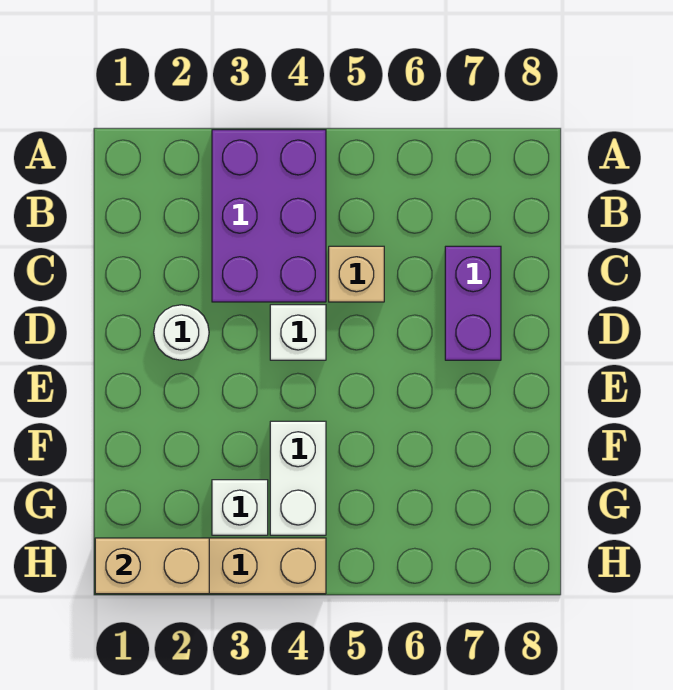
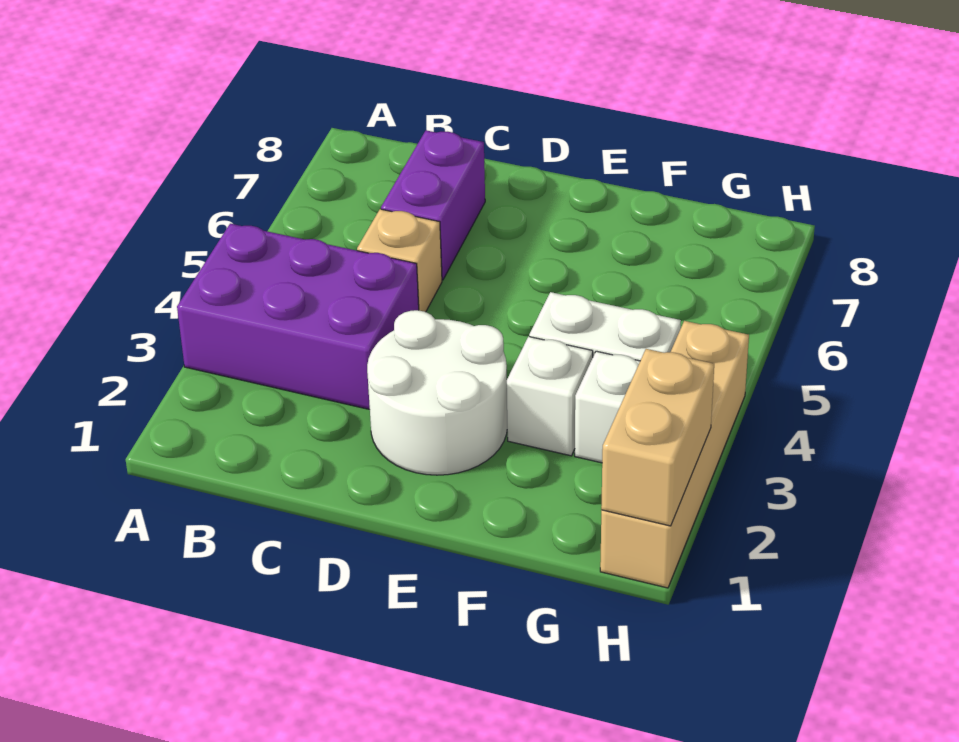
purple 1x2 brick [445,246,501,360] -> purple 1x2 brick turned to [381,130,485,280]
white 1x1 round brick [154,305,209,360] -> white 2x2 round brick [367,310,507,475]
white 1x1 brick [270,305,326,360] -> white 1x1 brick moved to [507,336,593,456]

